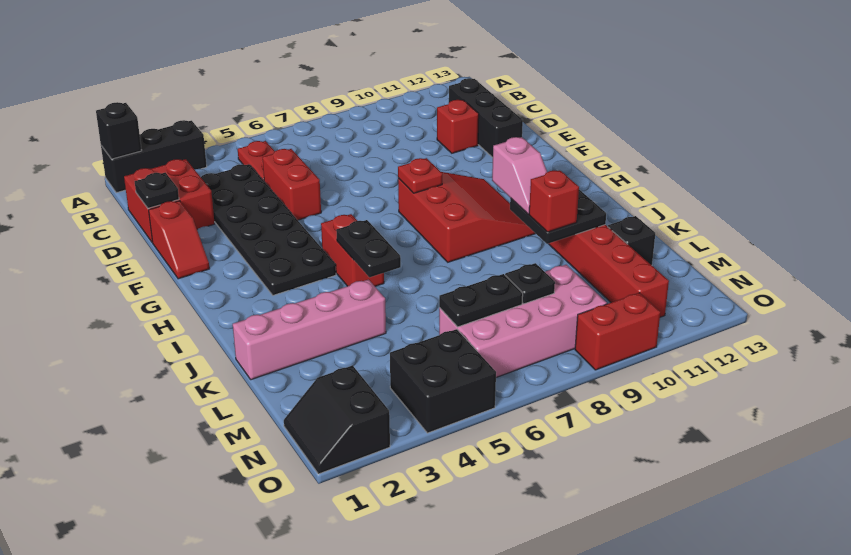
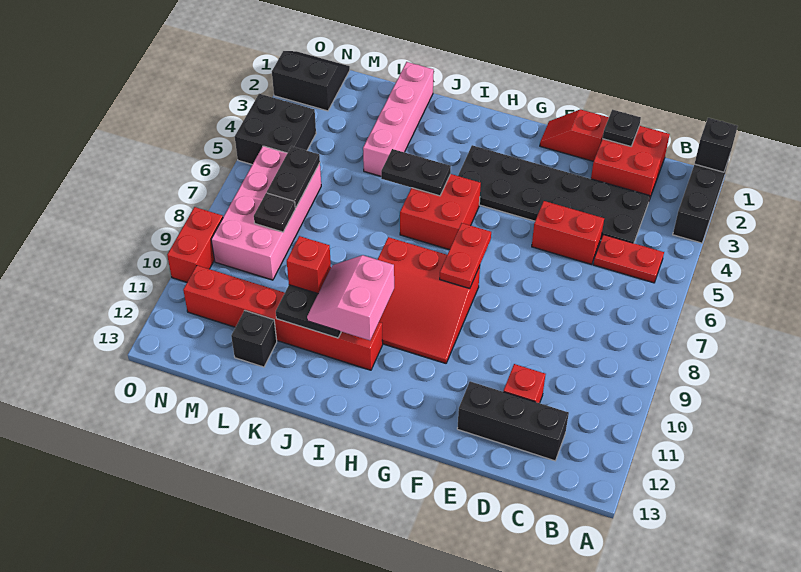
red 1x1 plate [398,158,442,193] -> red 1x2 plate [440,223,491,289]
red 1x2 brick [321,214,384,286] -> red 2x2 brick [400,174,481,250]
pink 1x2 slope [492,137,547,214] -> pink 2x2 slope [307,255,394,340]

